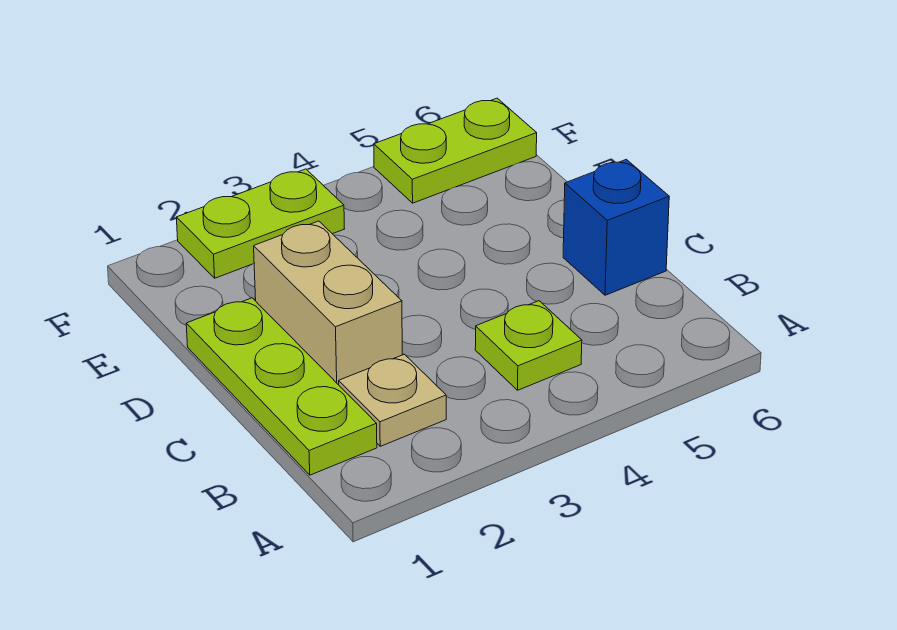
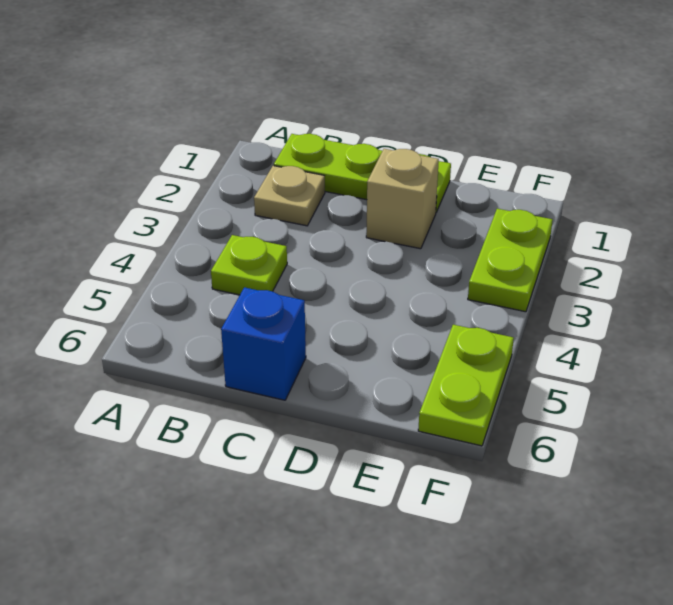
tan 1x2 brick [254,221,402,385] -> tan 1x1 brick [366,149,439,249]

